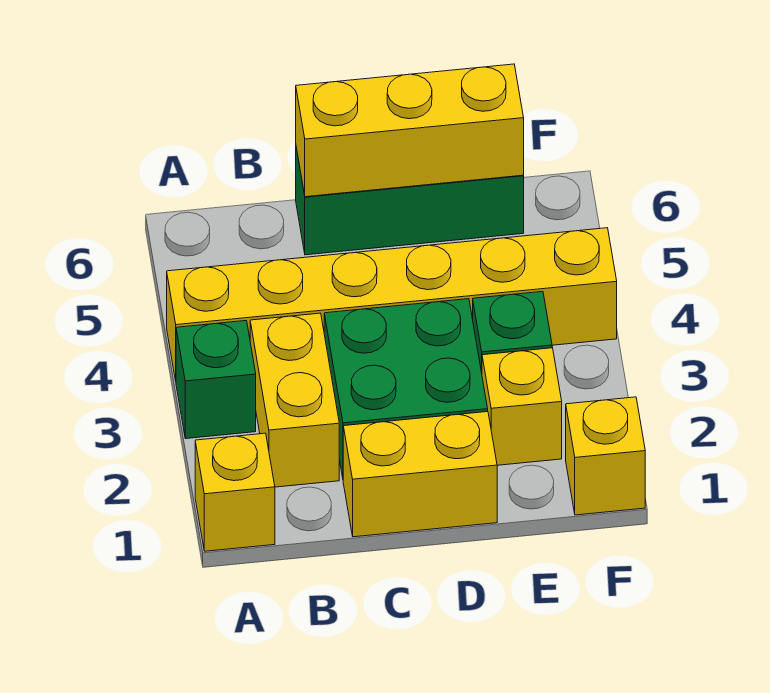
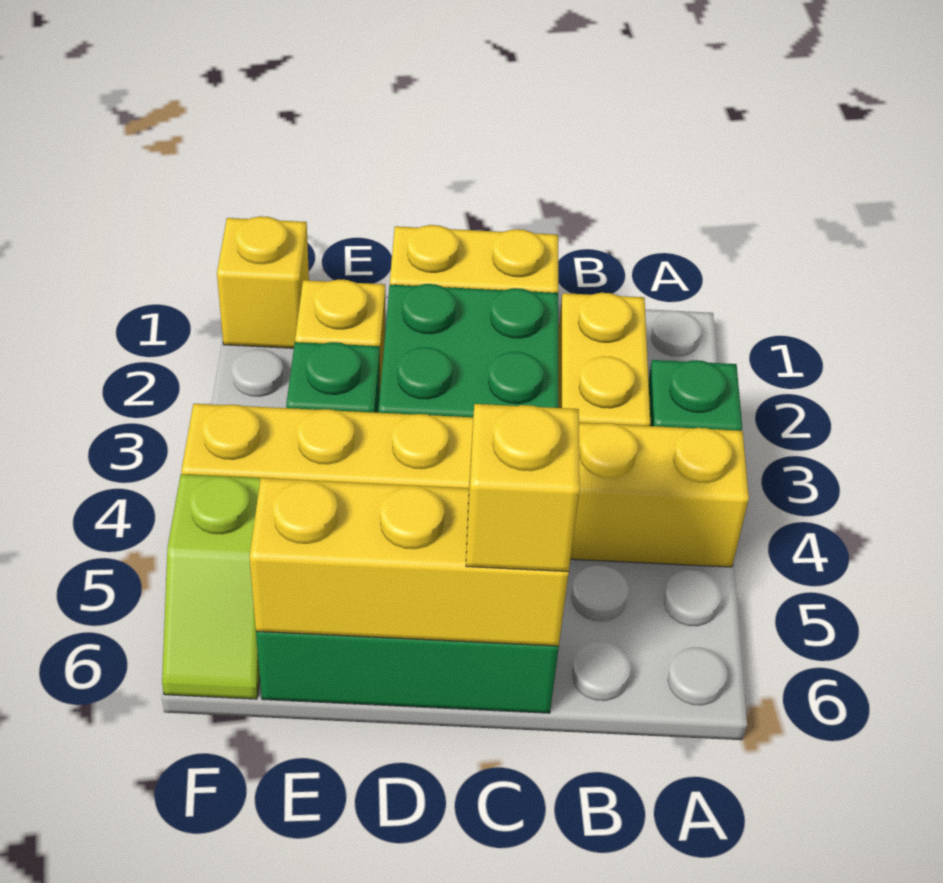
yellow 1x1 brick [195,433,275,551] -> yellow 1x1 brick moved to [466,404,580,572]
none -> lime 1x2 slope [162,474,260,699]

